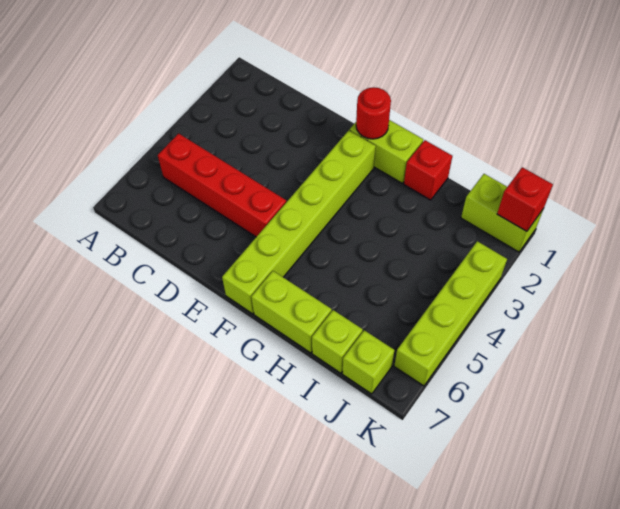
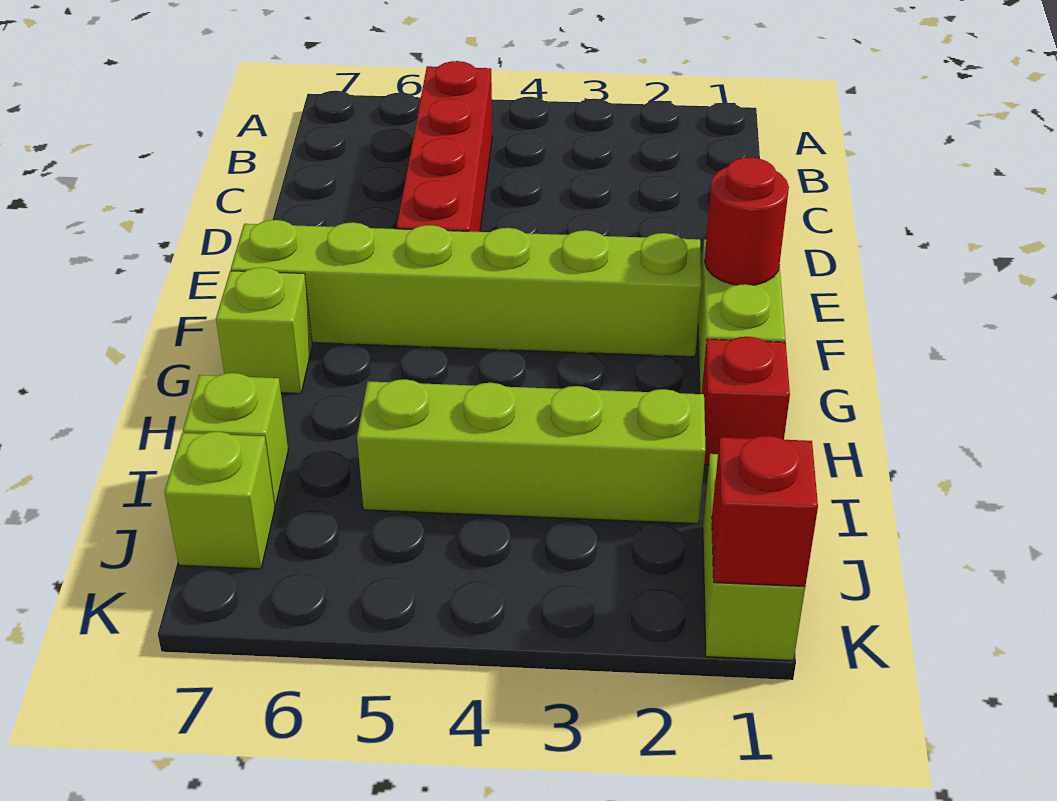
lime 1x2 brick [251,271,332,353] -> lime 1x1 brick [216,267,312,394]
lime 1x4 brick [394,241,507,386] -> lime 1x4 brick moved to [357,379,706,524]

